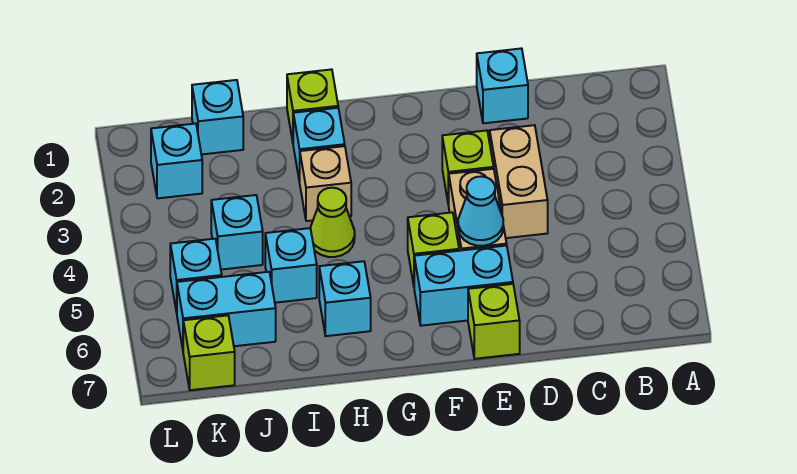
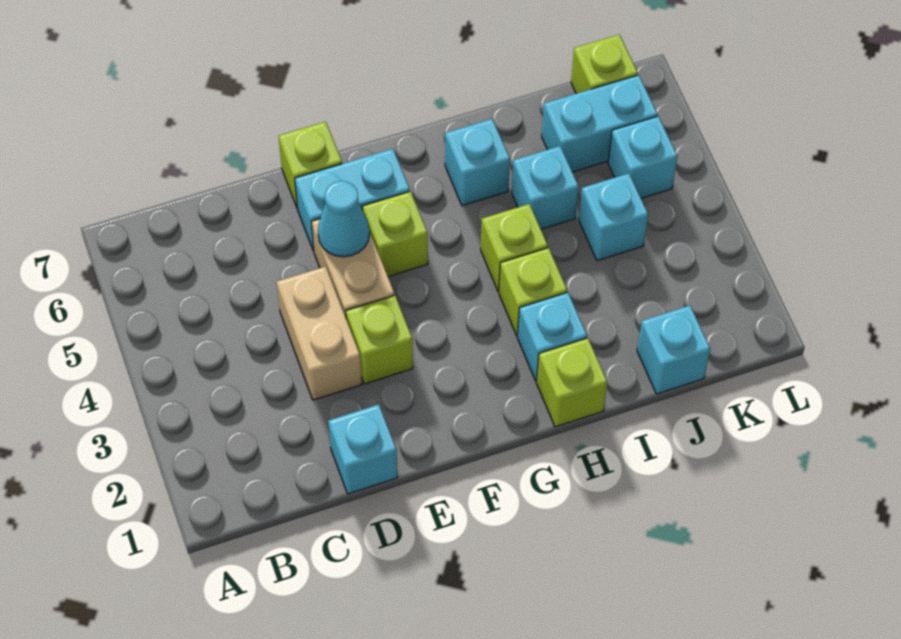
tan 1x1 brick [300,146,351,221] -> lime 1x1 brick [499,248,567,336]
lime 1x1 cone [310,188,355,257] -> lime 1x1 brick [481,204,548,292]
cyan 1x1 brick [151,124,202,198] -> none

